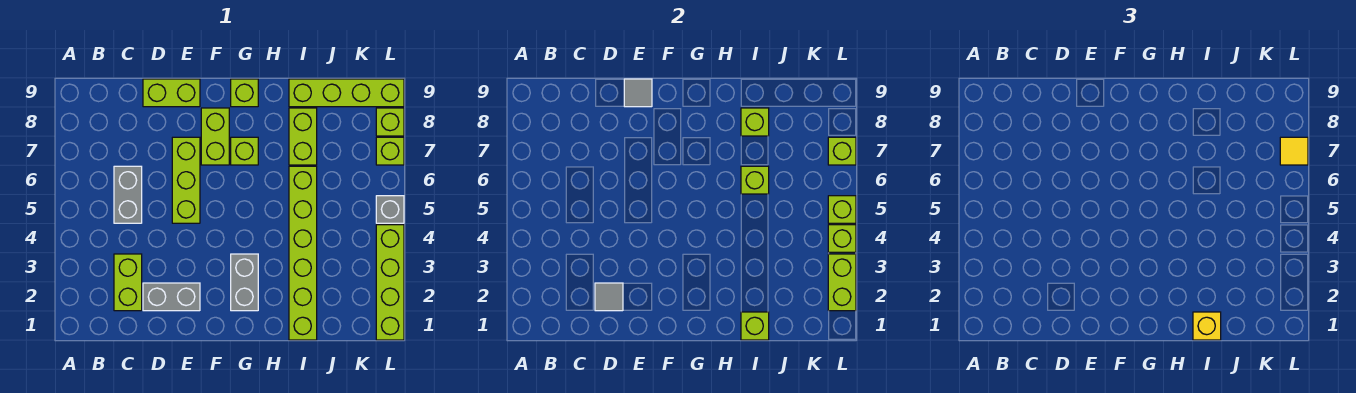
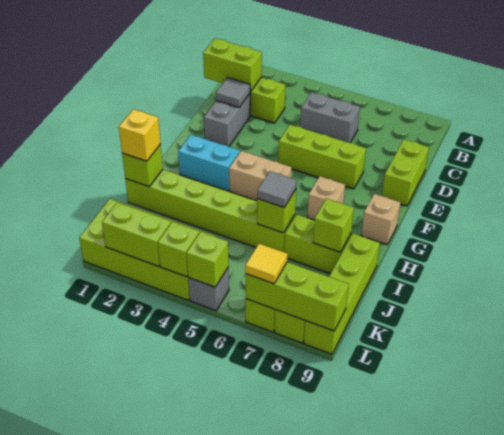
grey 1x1 tile [624,79,652,107] -> grey 1x1 tile moved to [257,171,297,207]
lime 1x2 brick [201,108,229,165] -> lime 1x2 brick moved to [203,39,262,91]
grey 1x2 brick [231,254,258,311] -> cyan 1x2 brick [178,135,240,191]
none -> tan 1x2 brick [229,151,292,201]
lime 1x1 brick [231,137,258,165] -> tan 1x1 brick [307,176,345,220]
lime 1x1 brick [231,79,258,107] -> tan 1x1 brick [361,194,401,245]
lime 1x4 brick [376,225,404,340] -> lime 2x4 brick [79,199,214,300]
lime 1x1 brick [828,137,856,165] -> lime 1x3 brick [245,262,349,331]

